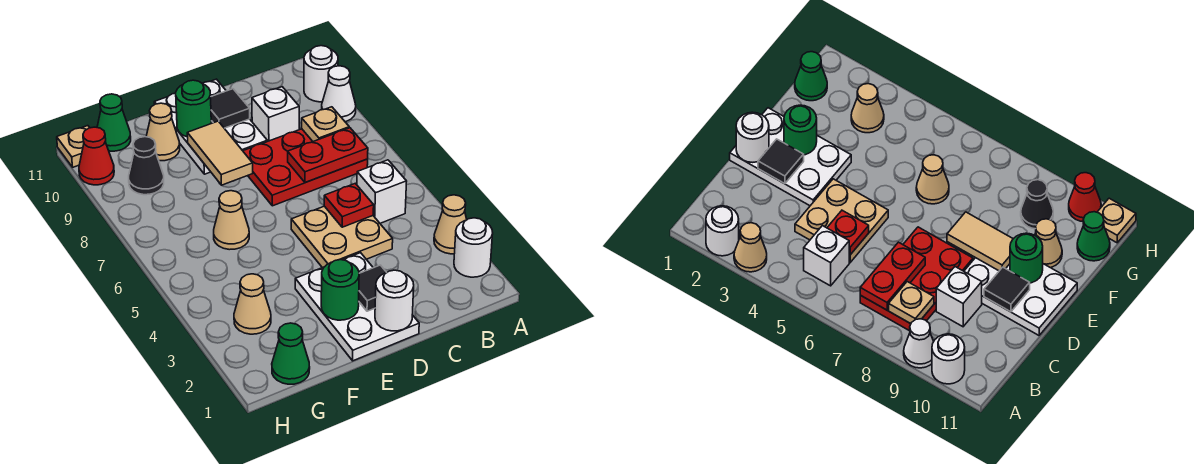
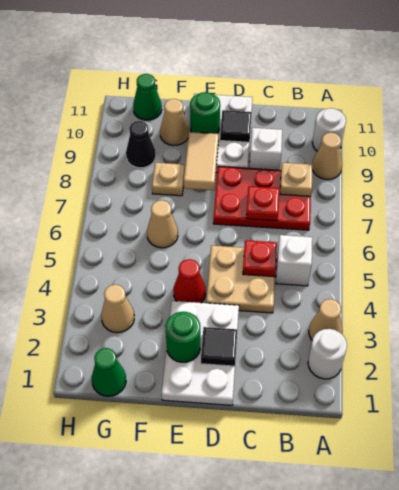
white 1x1 cone [322,66,356,122] -> tan 1x1 cone [312,132,342,180]
red 1x2 plate [288,128,368,183] -> red 1x1 plate [246,186,279,221]
white 1x1 round brick [375,270,414,331] -> none
red 1x1 cone [79,127,114,185] -> red 1x1 cone moved to [173,259,206,303]
tan 1x1 plate [57,126,90,167] -> tan 1x1 plate moved to [152,163,185,196]

